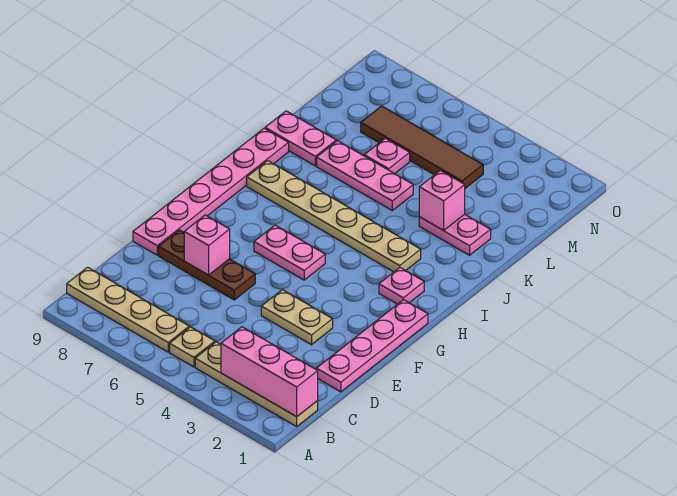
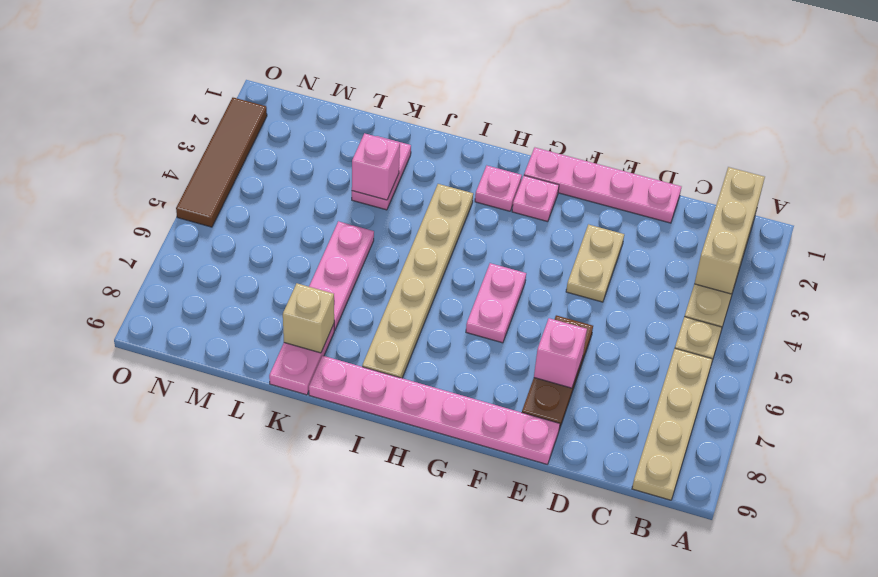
pink 1x3 brick [221,327,318,417] -> tan 1x3 brick [695,167,765,294]
none -> tan 1x1 brick [283,283,334,353]
pink 1x1 plate [364,138,410,174] -> pink 1x1 plate moved to [512,176,559,222]
brown 1x4 tile [361,106,483,188] -> brown 1x4 tile moved to [176,98,267,227]

